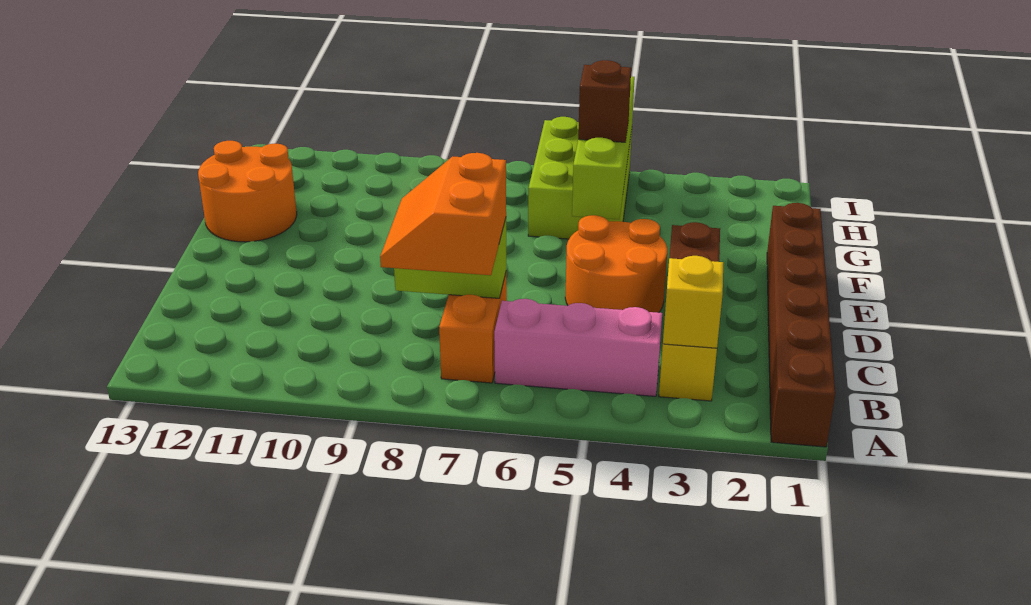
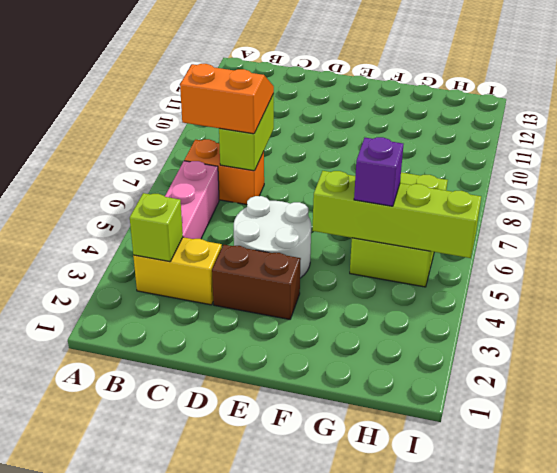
brown 1x6 brick [767,203,835,447] -> none
yellow 1x1 brick [663,256,723,348] -> lime 1x1 brick [130,193,183,262]
orange 2x2 round brick [565,215,667,313] -> white 2x2 round brick [234,196,311,278]
orange 2x2 round brick [198,141,297,242] -> none
lime 2x3 brick [528,117,632,239] -> lime 2x3 brick turned to [350,172,448,287]
brown 1x1 brick [578,60,631,142] -> purple 1x1 brick [354,137,403,206]

